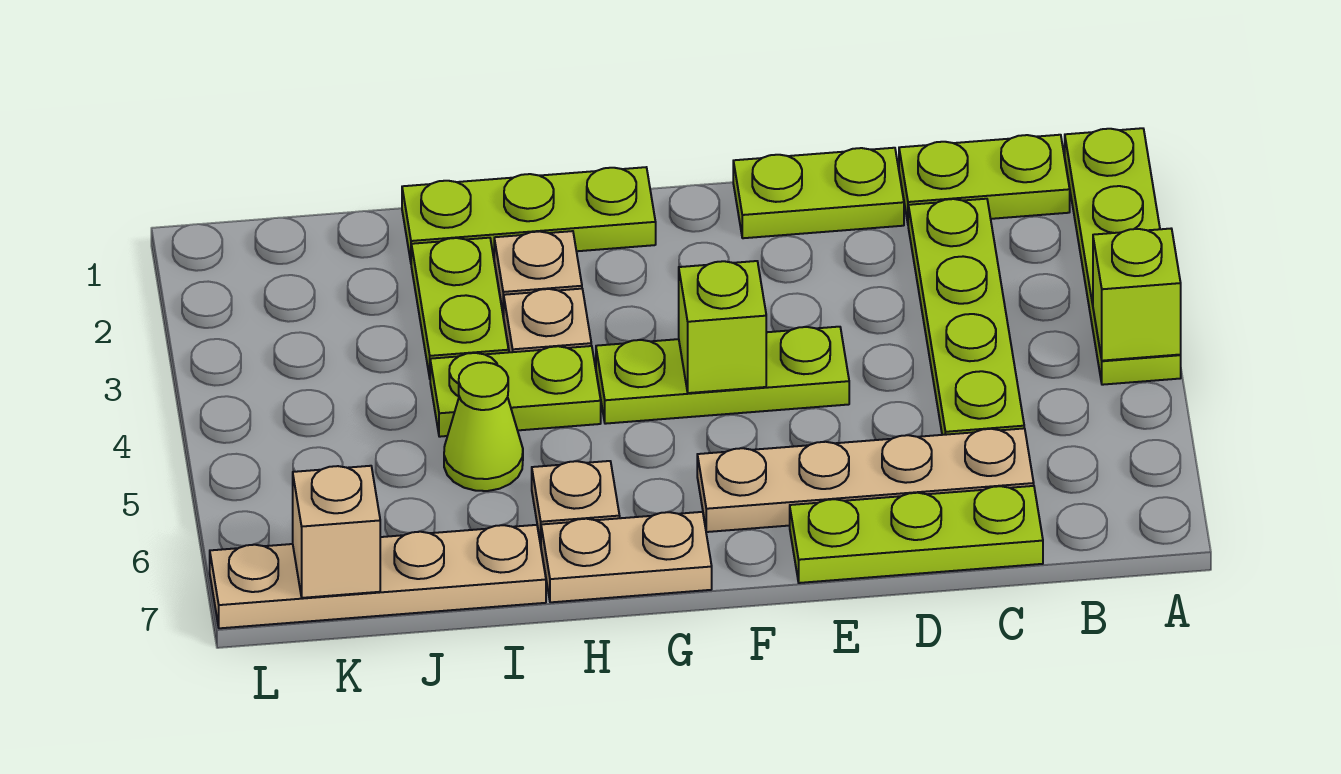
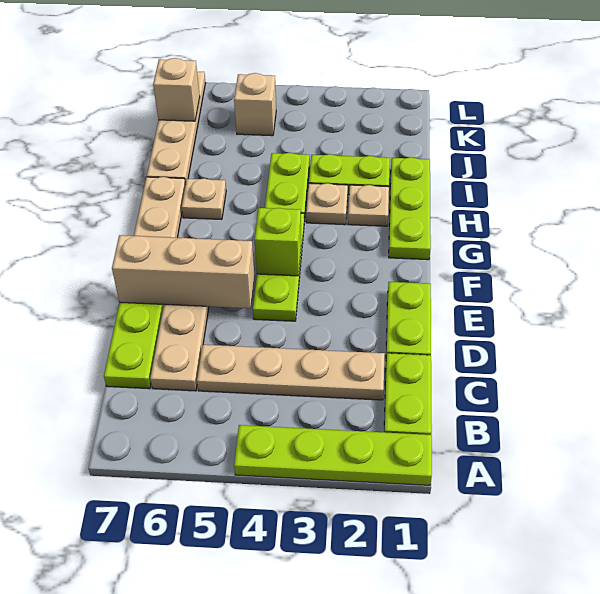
lime 1x1 brick [1093,229,1181,361] -> none
lime 1x4 plate [908,199,1024,435] -> tan 1x4 plate [197,345,385,400]
none -> tan 1x3 brick [112,235,254,308]
lime 1x1 cone [444,362,523,491] -> none
none -> tan 1x1 brick [234,73,276,136]

